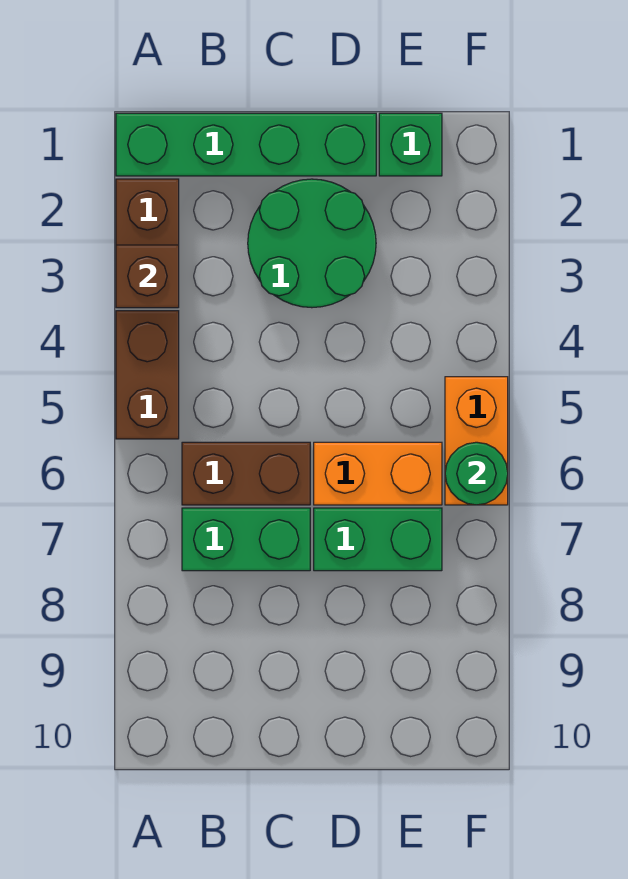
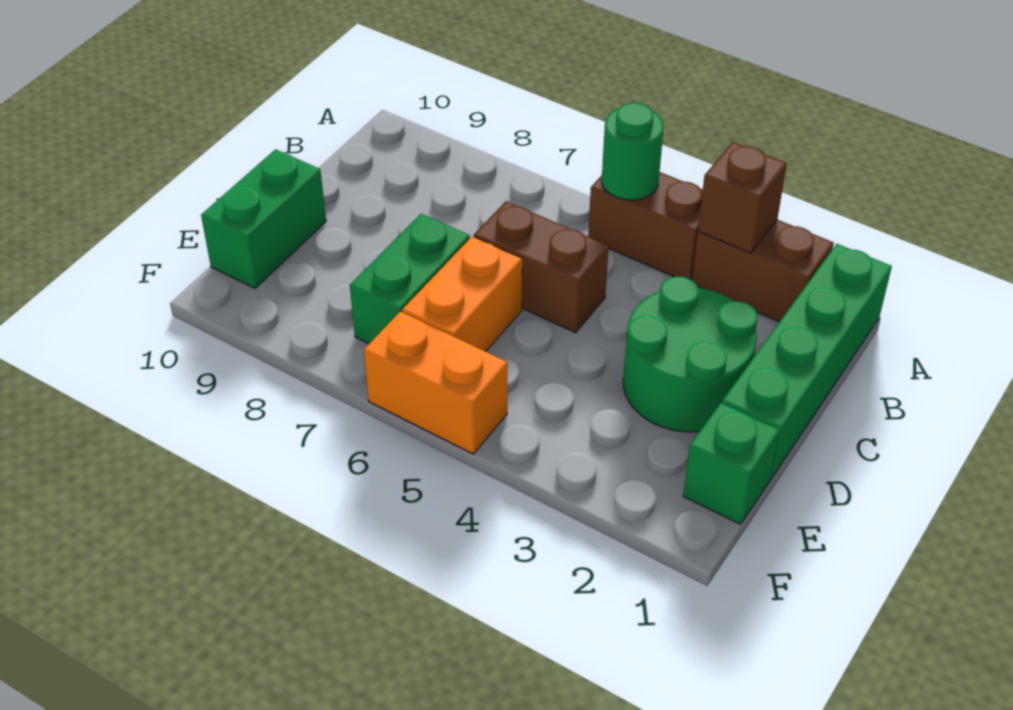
brown 1x2 brick [182,442,310,505] -> brown 1x2 brick turned to [474,201,609,333]
green 1x2 brick [182,508,310,571] -> green 1x2 brick moved to [201,149,326,288]
green 1x1 round brick [445,442,508,505] -> green 1x1 round brick moved to [602,103,664,200]

